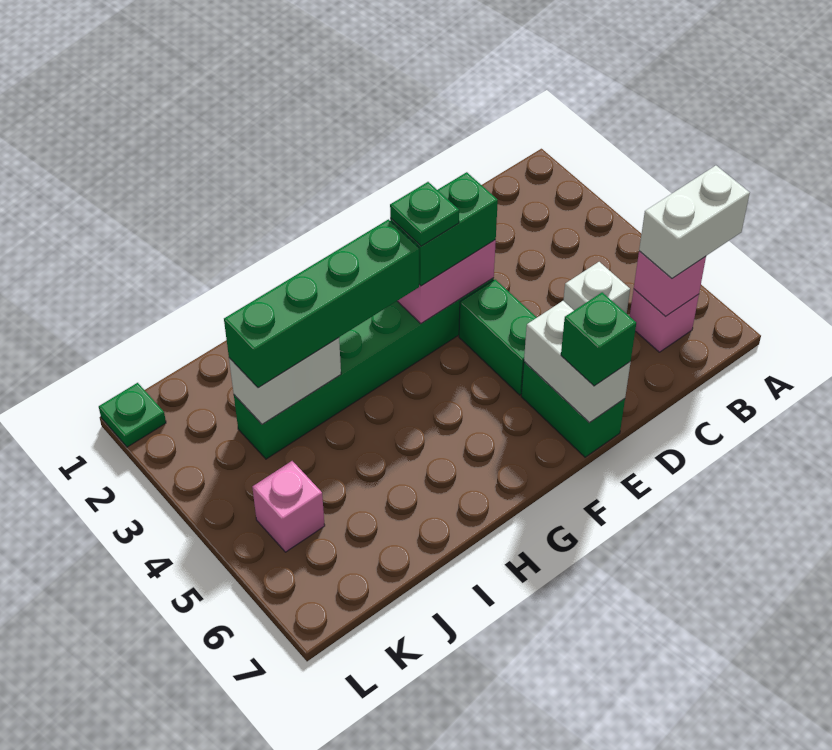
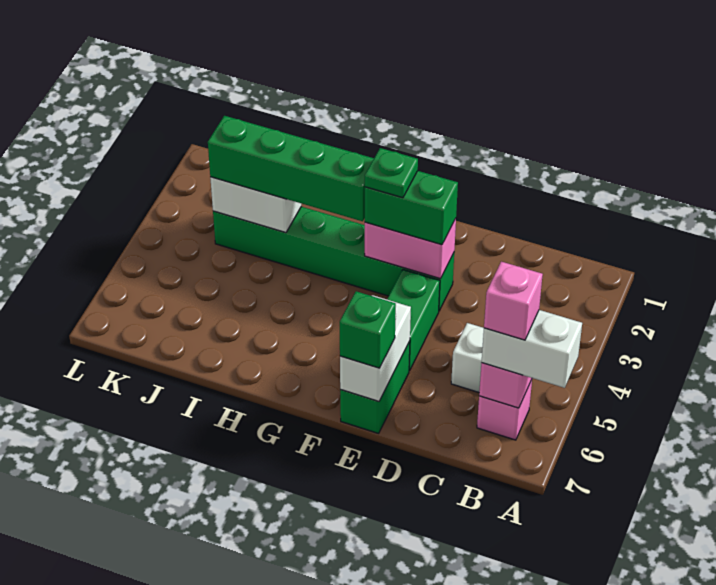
pink 1x1 brick [252,461,325,552] -> pink 1x1 brick moved to [484,262,543,340]
green 1x1 plate [99,383,166,447] -> none

